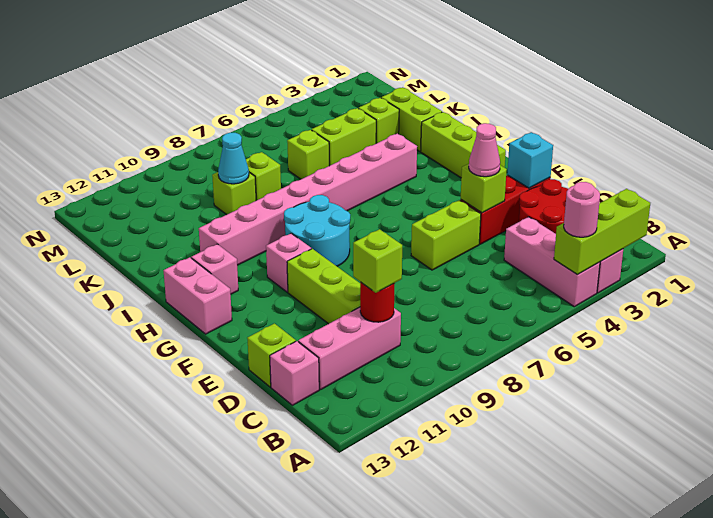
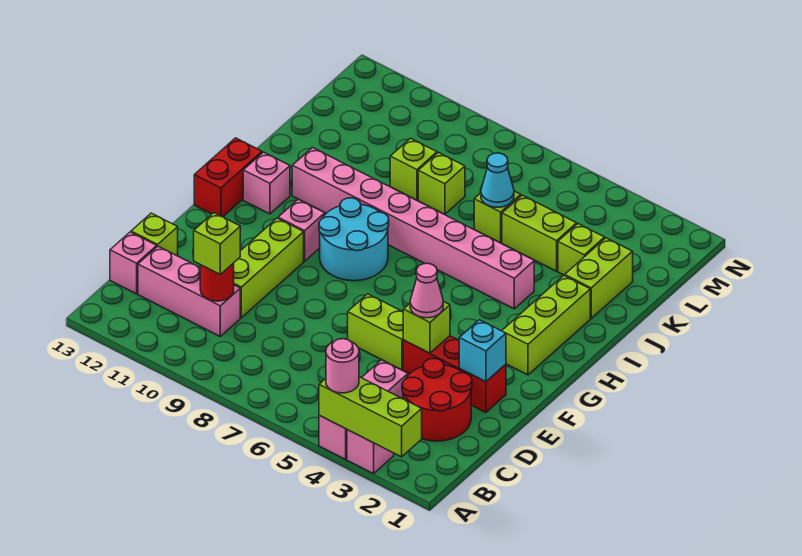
pink 1x2 brick [163,257,232,334] -> red 1x2 brick [194,138,262,217]
cyan 1x1 cone [218,132,249,184] -> cyan 1x1 cone moved to [481,153,514,207]

